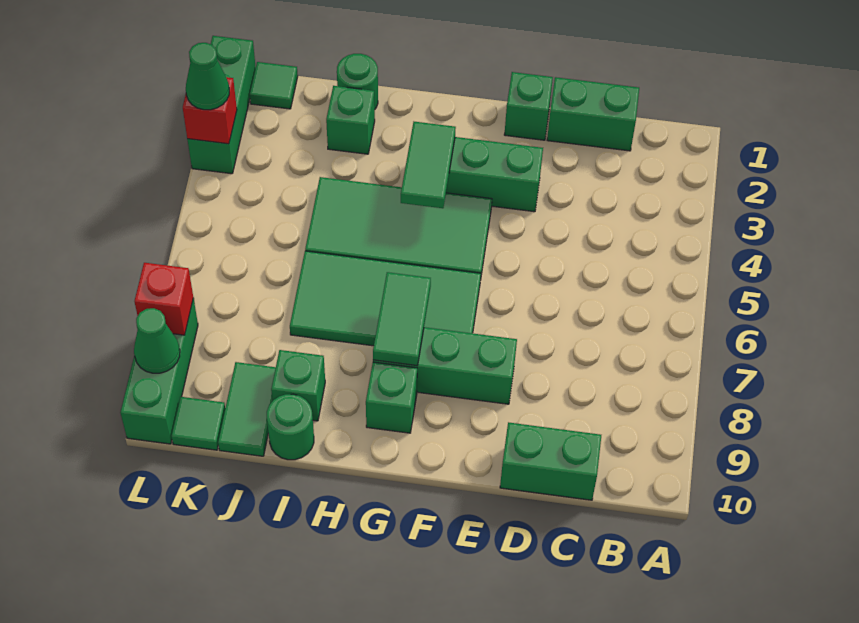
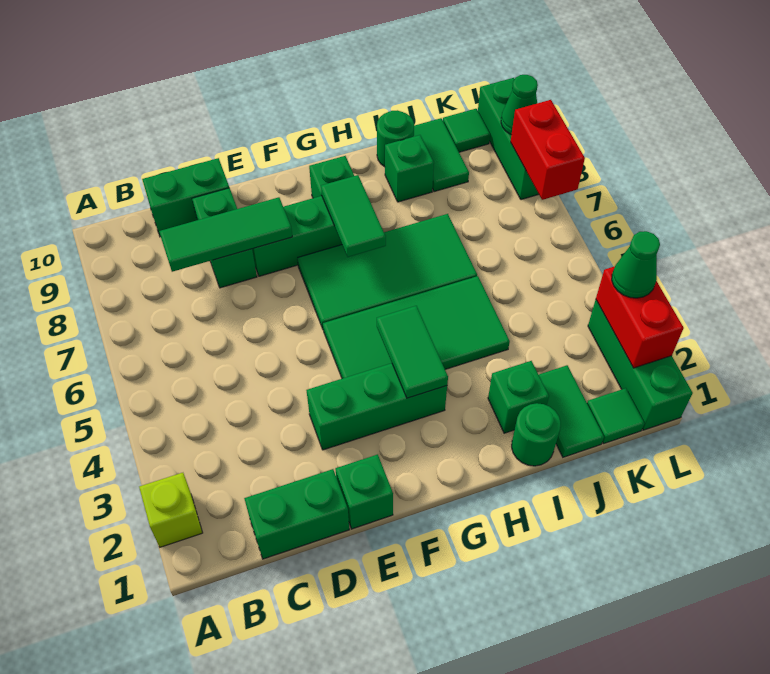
none -> lime 1x1 brick [139,473,202,547]
none -> green 1x3 tile [159,197,292,272]
none -> green 1x2 brick [192,188,257,288]
none -> green 1x2 tile [539,365,604,457]
red 1x1 brick [183,77,237,144] -> red 1x2 brick [596,266,684,368]
red 1x1 brick [135,263,193,335] -> red 1x2 brick [511,100,585,200]

